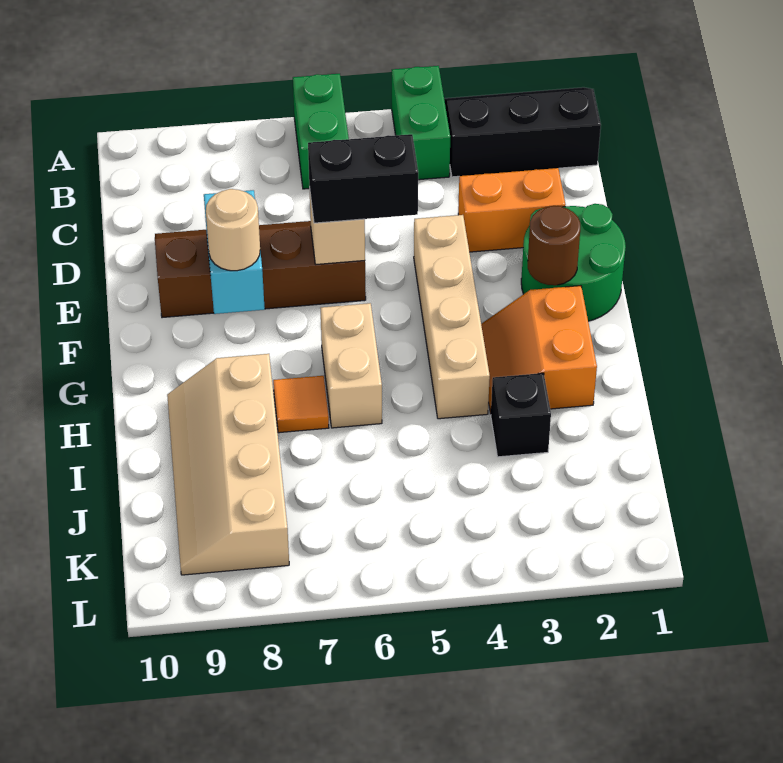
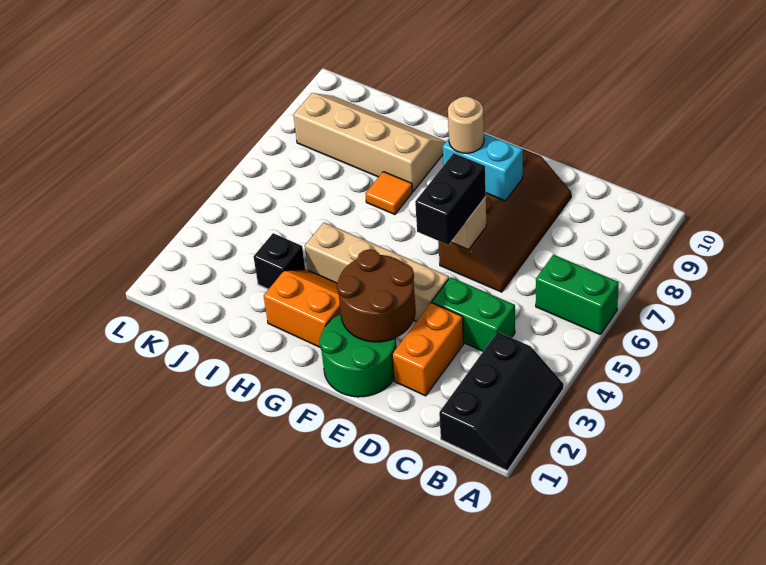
green 1x2 brick [392,66,450,180] -> green 1x2 brick moved to [432,277,515,351]
brown 1x1 round brick [528,206,580,285] -> brown 2x2 round brick [337,249,416,342]
tan 1x2 brick [321,303,382,428] -> none

